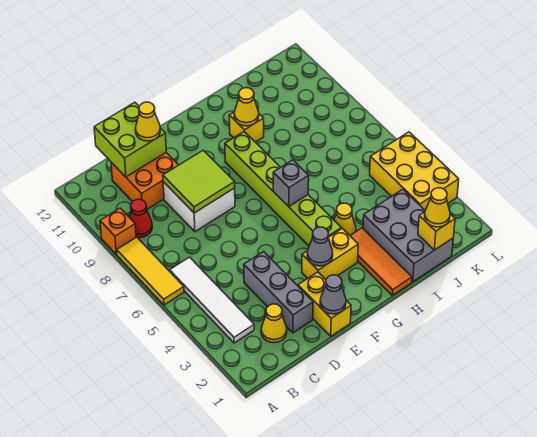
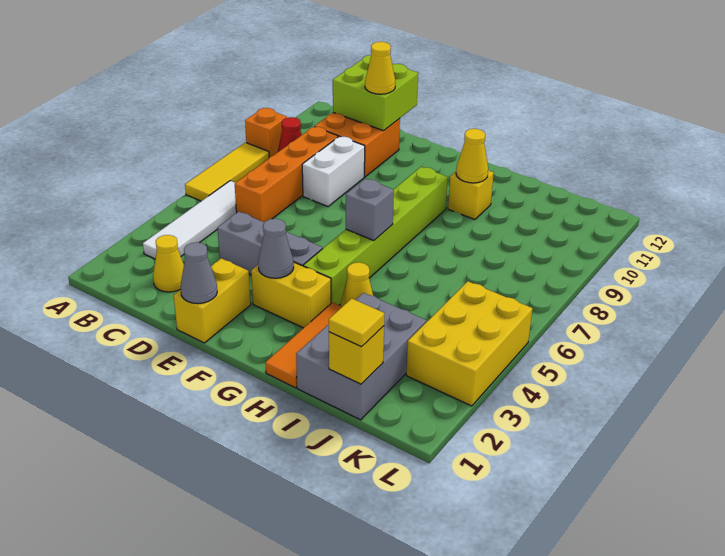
none -> orange 1x4 brick [235,127,338,222]
grey 1x3 brick [244,252,313,333] -> grey 1x3 brick turned to [217,212,322,275]
white 2x2 brick [163,182,235,232] -> white 1x2 brick [302,136,365,207]
lime 2x2 tile [163,150,235,213] -> none
yellow 1x1 cone [425,188,450,227] -> yellow 1x1 tile [329,298,385,347]

